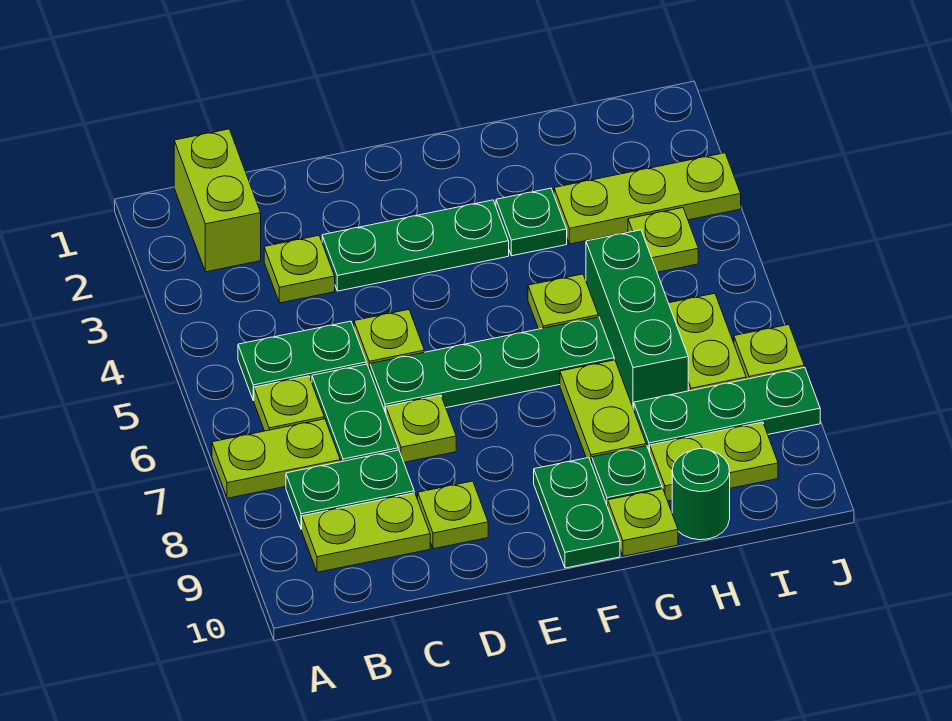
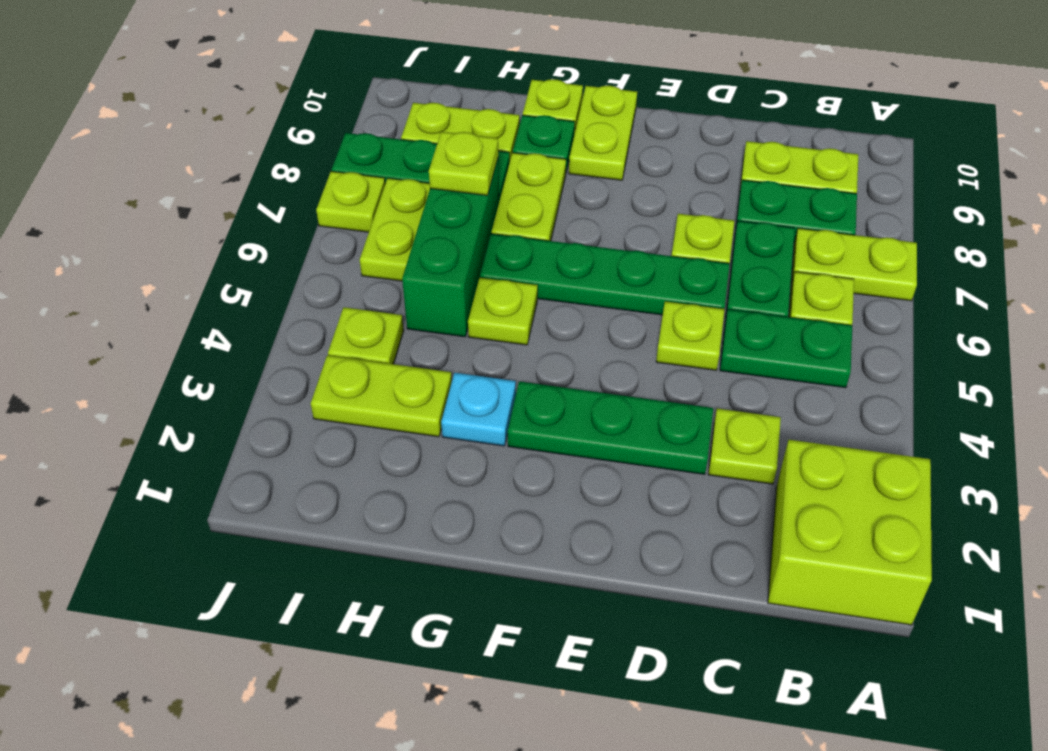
lime 1x2 brick [174,129,261,272] -> lime 2x2 brick [768,440,932,625]
lime 1x1 plate [418,481,488,549] -> lime 1x1 plate moved to [429,132,498,196]
green 1x2 plate [534,458,620,568] -> lime 1x2 plate [569,85,637,180]
green 1x1 plate [496,188,567,256] -> cyan 1x1 plate [441,373,516,446]
lime 1x3 plate [554,153,741,244] -> lime 1x2 plate [311,355,452,437]
green 1x1 round brick [672,449,730,540] -> none

